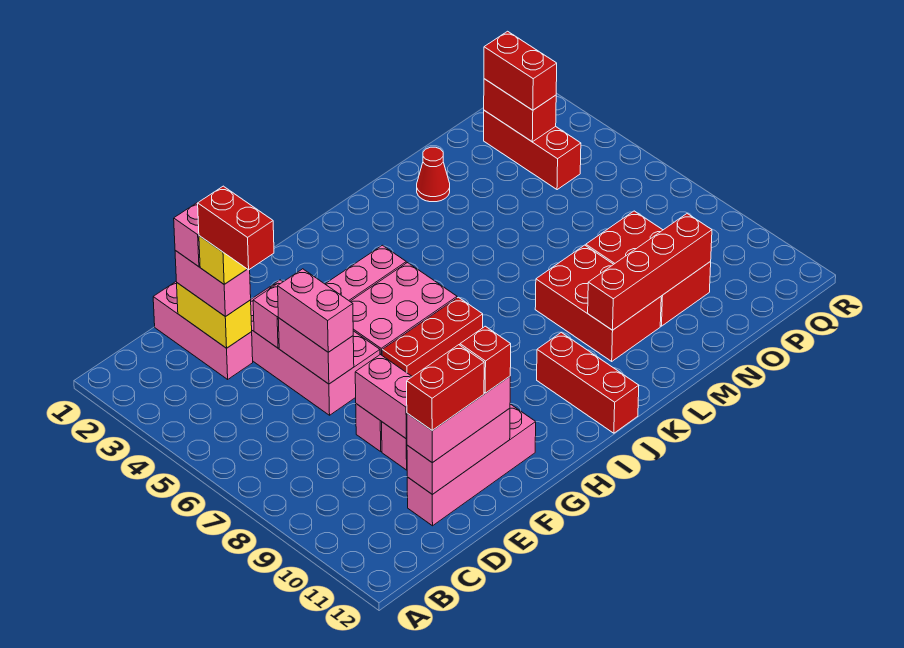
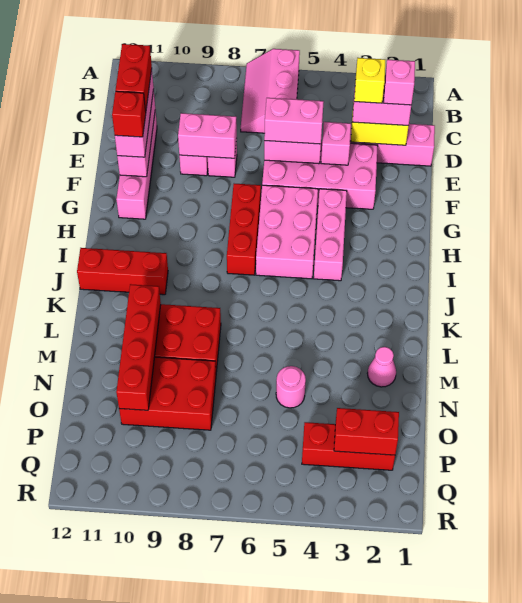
none -> pink 2x3 slope [241,49,300,133]
red 1x2 brick [198,186,274,270] -> none
red 1x1 cone [417,147,450,202] -> pink 1x1 cone [367,347,396,387]
none -> pink 1x1 round brick [276,366,306,408]
red 1x2 brick [484,31,557,110] -> none

